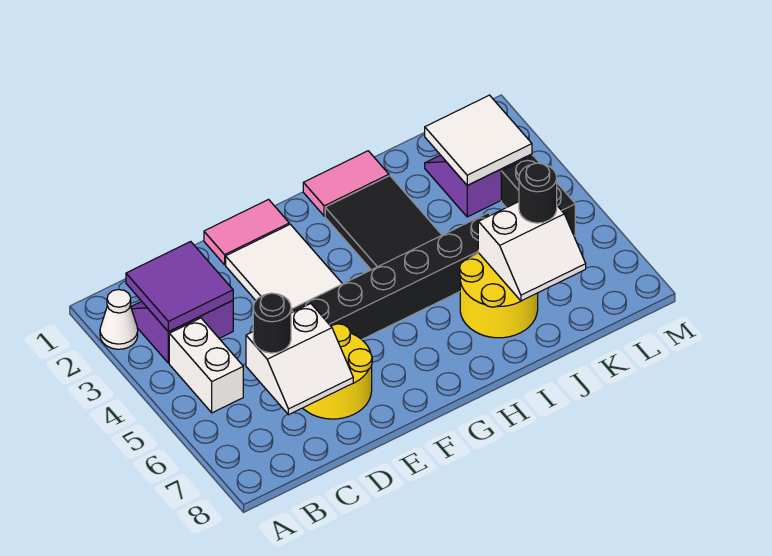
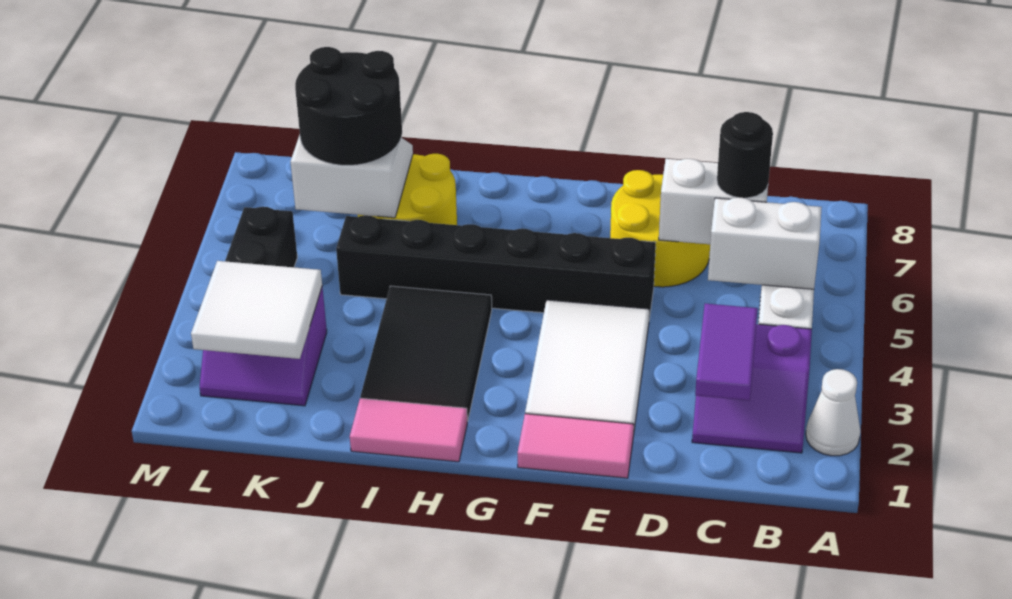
purple 2x2 tile [126,242,233,332] -> purple 1x2 tile [695,303,758,401]
none -> white 1x2 brick [708,197,822,289]
black 1x1 round brick [519,163,557,223] -> black 2x2 round brick [295,47,402,165]

